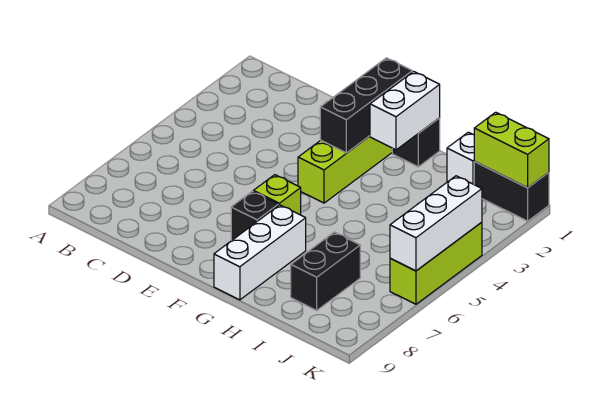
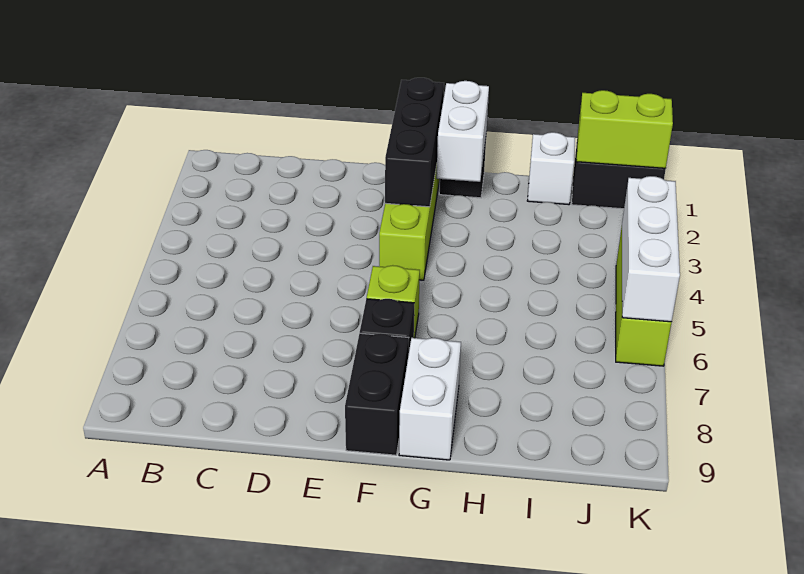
white 1x3 brick [214,205,306,300] -> white 1x2 brick [399,338,461,460]
black 1x2 brick [291,232,360,310] -> black 1x2 brick moved to [345,333,409,455]

